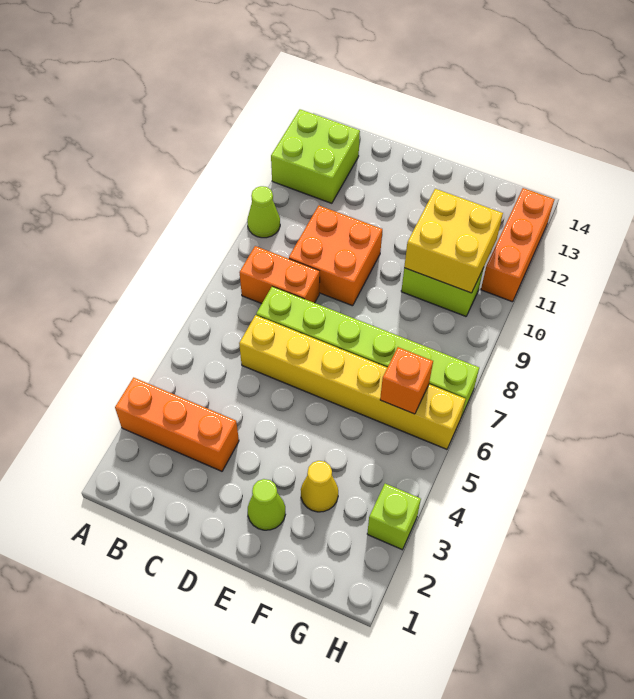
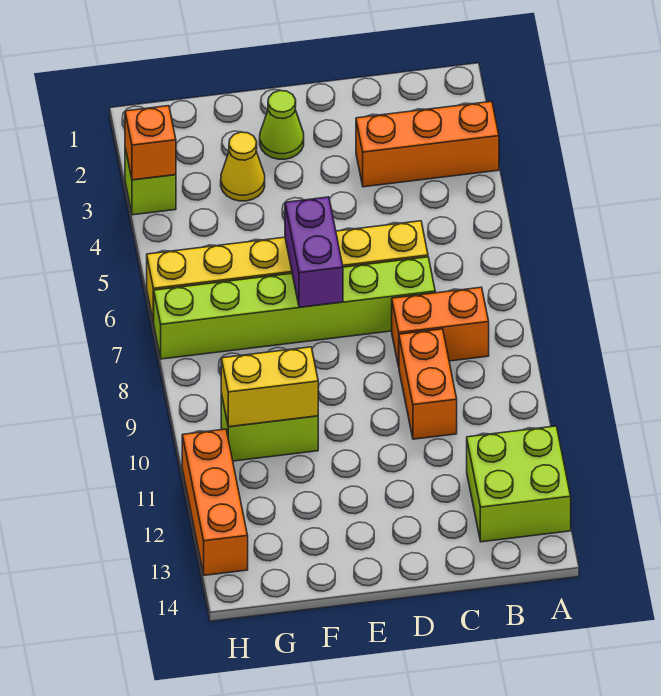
lime 1x1 cone [247,186,280,238] -> none
orange 2x2 brick [289,205,382,306] -> orange 1x2 brick [399,329,457,439]
none -> purple 1x2 brick [285,197,343,307]
yellow 2x2 brick [404,189,503,293] -> yellow 1x2 brick [221,347,318,427]
orange 1x1 brick [380,347,433,414] -> orange 1x1 brick moved to [125,106,176,180]

